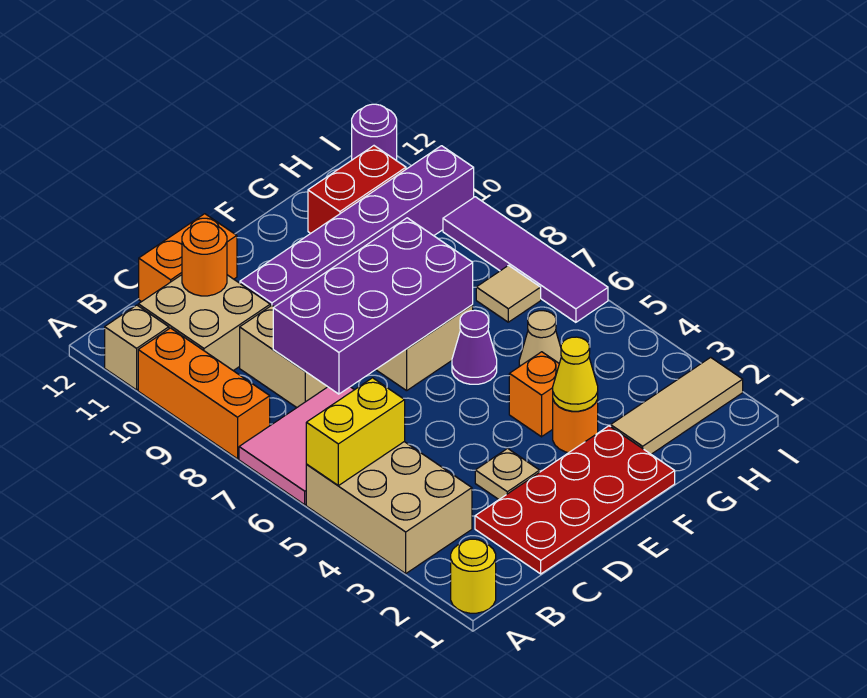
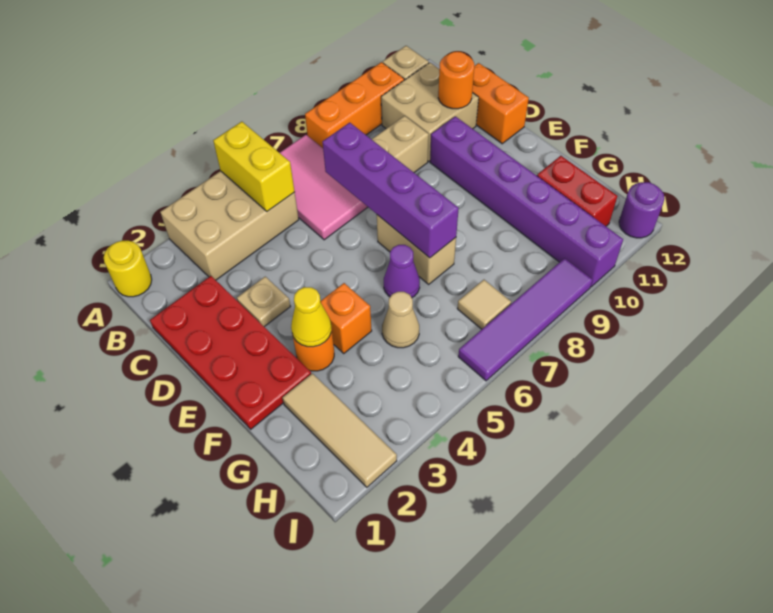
purple 2x4 brick [273,218,473,394] -> purple 1x4 brick [323,123,459,258]

